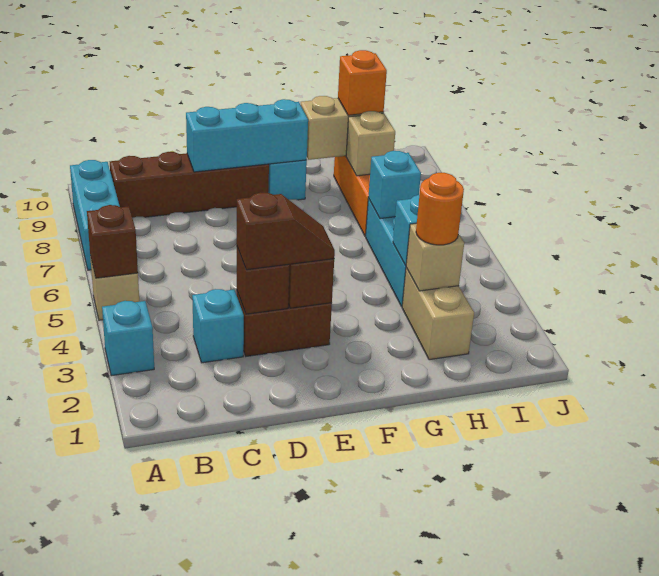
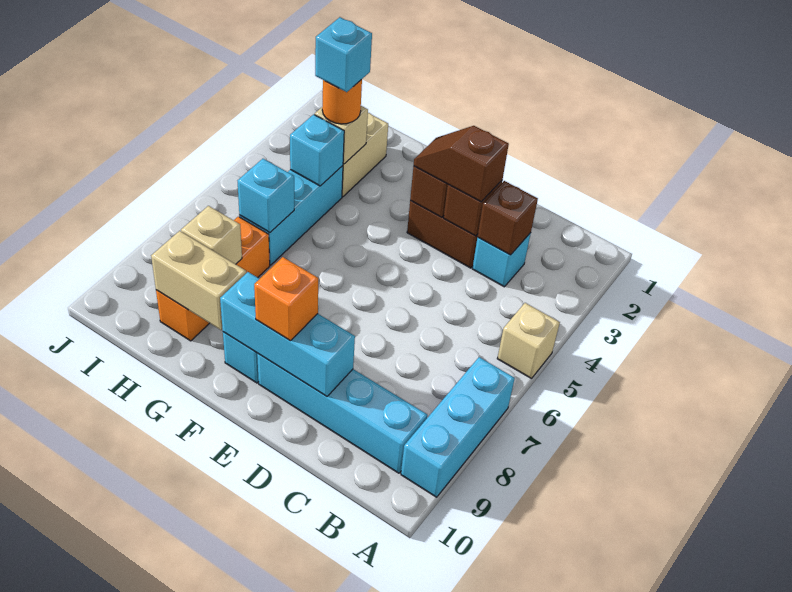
cyan 1x1 brick [102,301,154,376] -> cyan 1x1 brick moved to [315,17,372,92]
brown 1x1 brick [87,205,138,278] -> brown 1x1 brick moved to [478,181,538,255]
brown 1x4 brick [110,152,269,218] -> cyan 1x4 brick [257,353,427,473]
orange 1x1 brick [338,50,387,115] -> orange 1x1 brick moved to [254,257,318,341]

